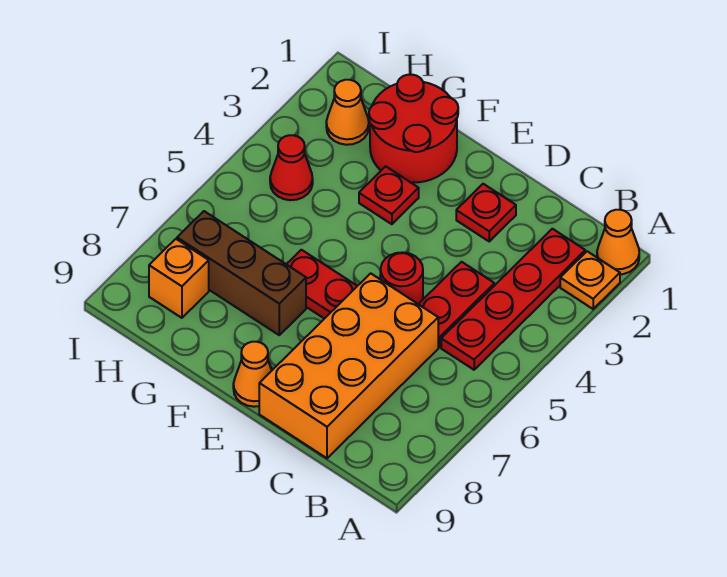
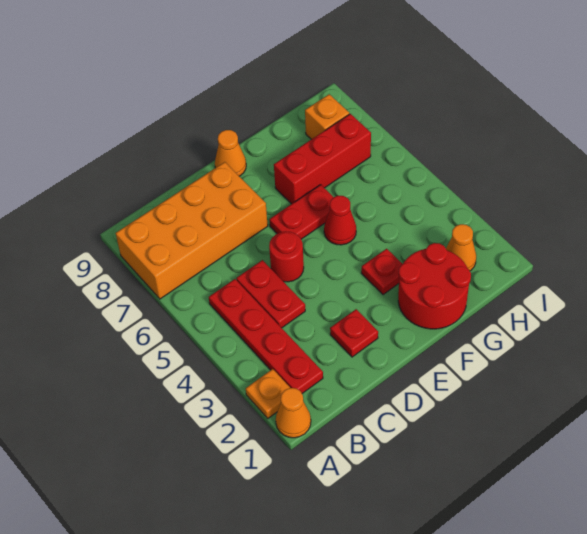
orange 2x4 brick [259,273,438,458] -> orange 2x4 brick turned to [116,162,268,299]
brown 1x3 brick [177,211,306,335] -> red 1x3 brick [274,114,371,204]
red 1x1 cone [270,135,313,200] -> red 1x1 cone moved to [324,196,356,245]

